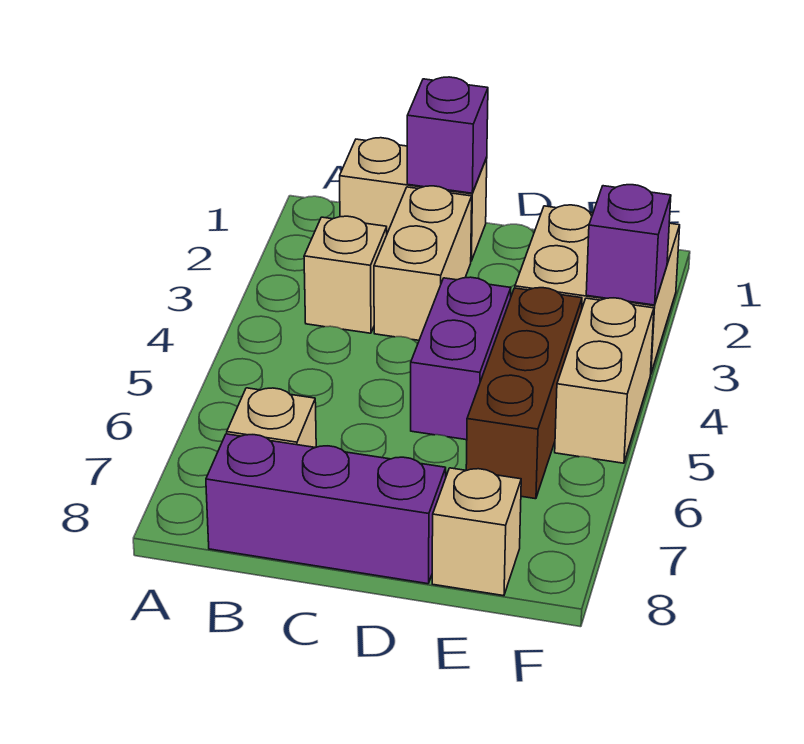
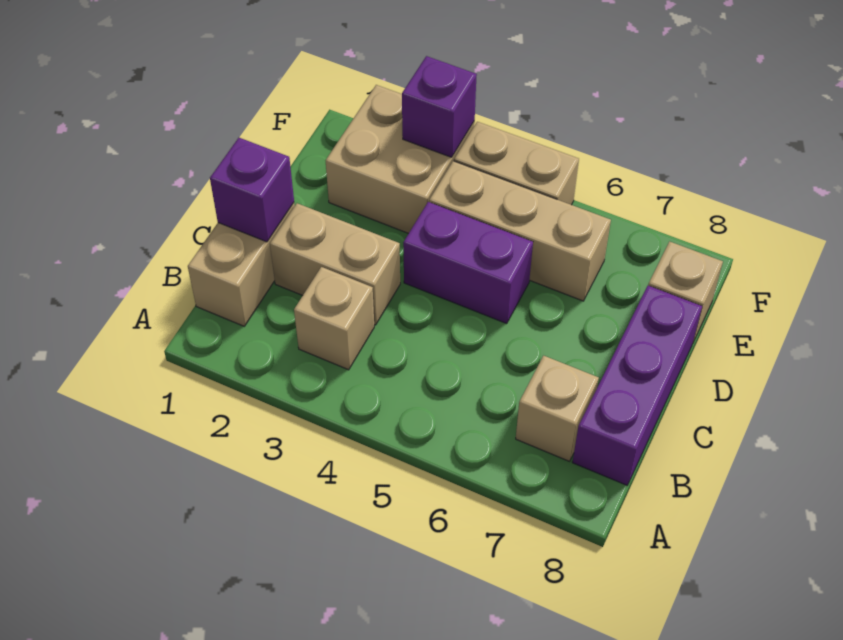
brown 1x3 brick [466,288,582,499] -> tan 1x3 brick [429,161,611,301]

